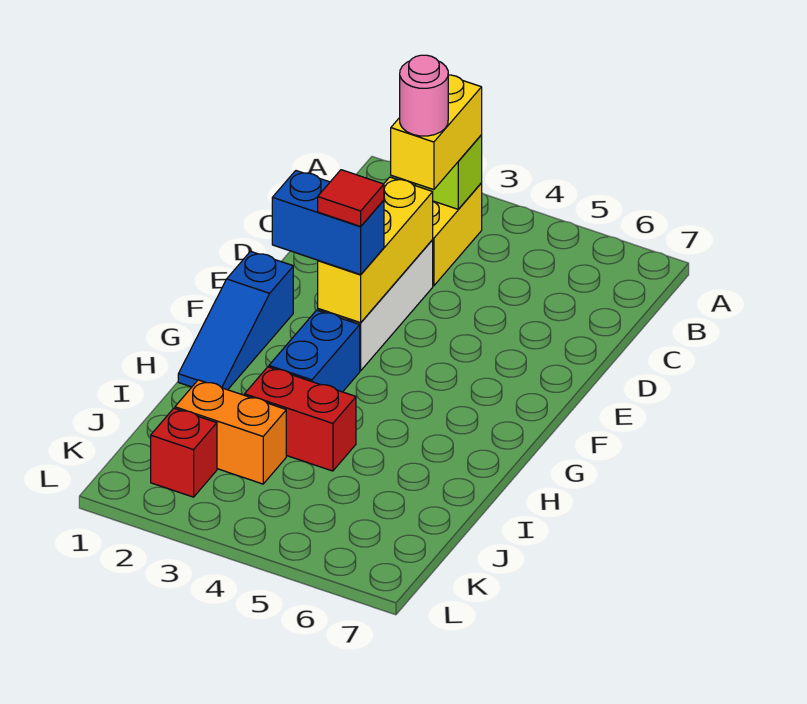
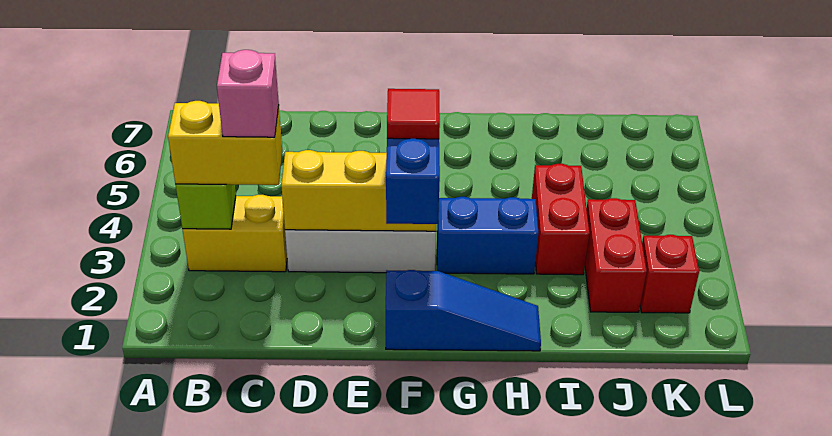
pink 1x1 round brick [400,55,448,136] -> pink 1x1 brick [217,50,279,137]
orange 1x2 brick [175,380,286,484] -> red 1x2 brick [585,198,647,312]

